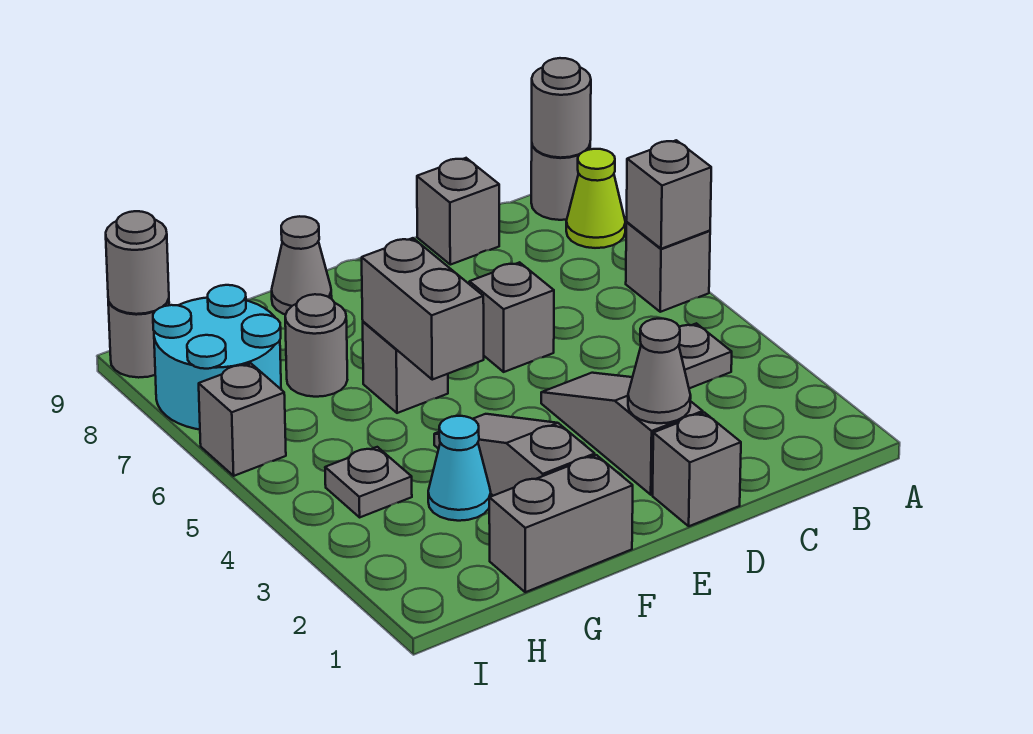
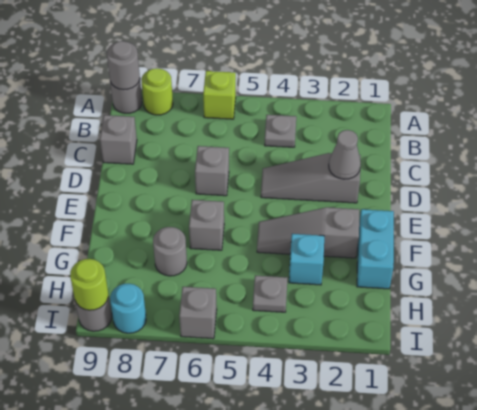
grey 1x1 brick [626,222,710,312] -> lime 1x1 brick [203,71,236,119]
grey 1x1 brick [626,140,711,249] -> none
lime 1x1 cone [566,149,625,248] -> lime 1x1 round brick [141,68,173,115]
grey 1x1 brick [653,413,741,526] -> none
grey 1x2 brick [489,455,633,592] -> cyan 1x2 brick [357,209,394,289]
grey 1x2 brick [362,238,484,380] -> none
grey 1x1 cone [272,216,332,315] -> none
cyan 1x1 cone [428,416,491,521] -> cyan 1x1 brick [289,234,324,285]
cyan 2x2 round brick [153,285,281,430] -> cyan 1x1 round brick [110,284,146,333]
grey 1x1 round brick [106,211,169,314] -> lime 1x1 round brick [70,259,108,310]

